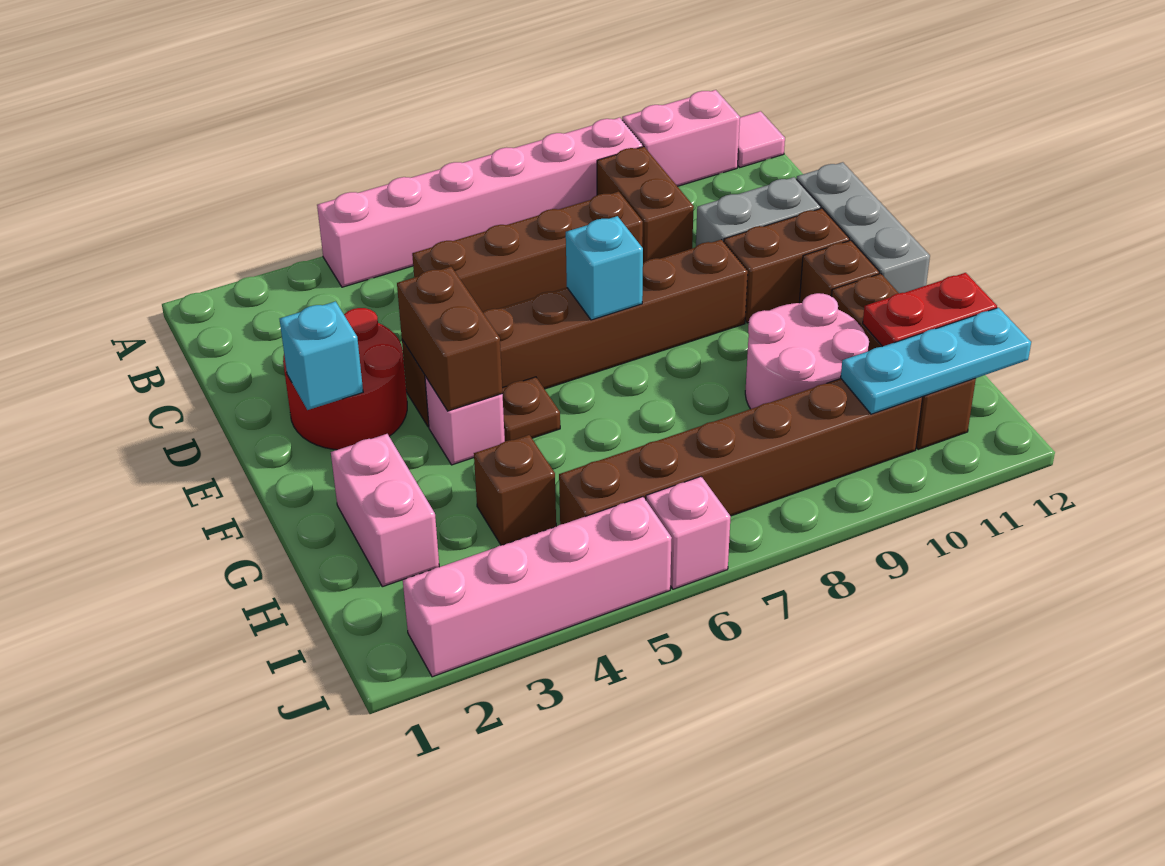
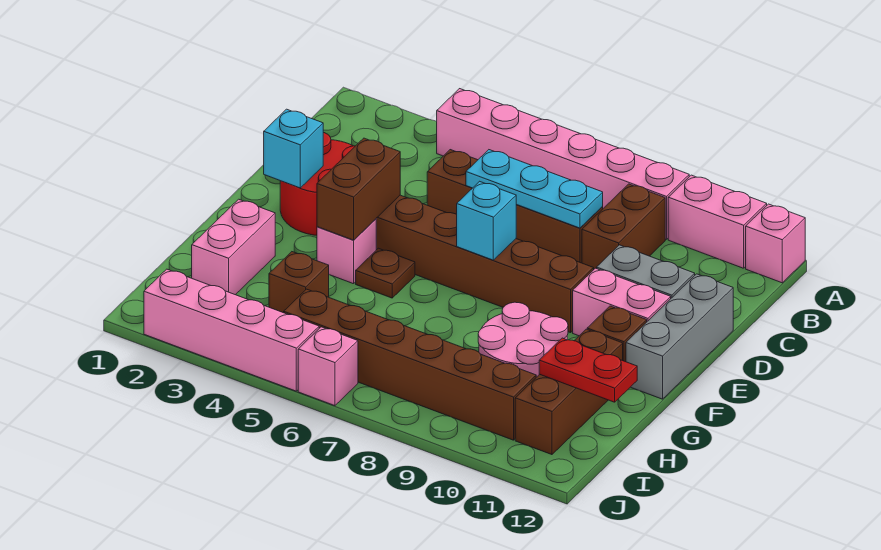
pink 1x1 tile [738,111,785,167] -> pink 1x1 brick [746,204,805,283]
brown 1x2 brick [724,208,850,323] -> pink 1x2 brick [573,268,671,336]
cyan 1x3 plate [841,308,1031,414] -> cyan 1x3 plate moved to [466,150,603,228]

